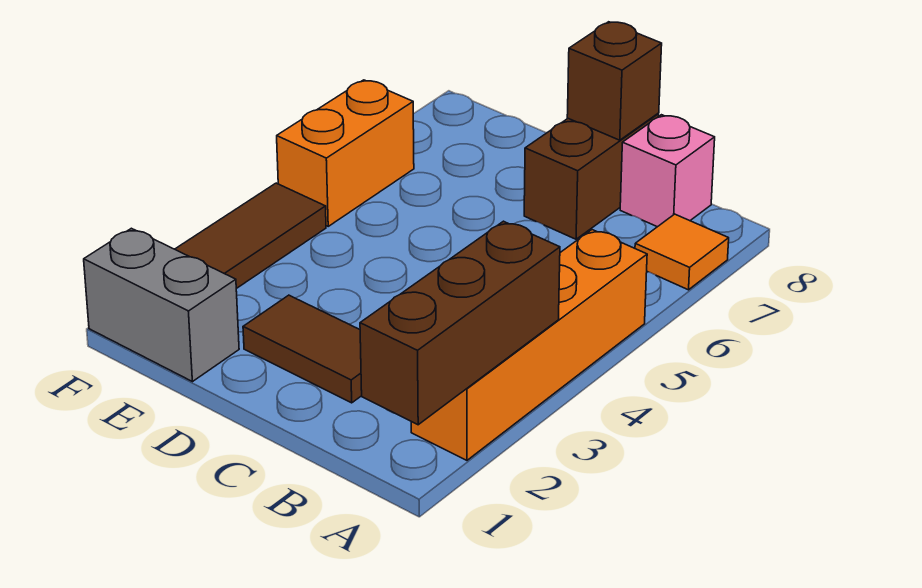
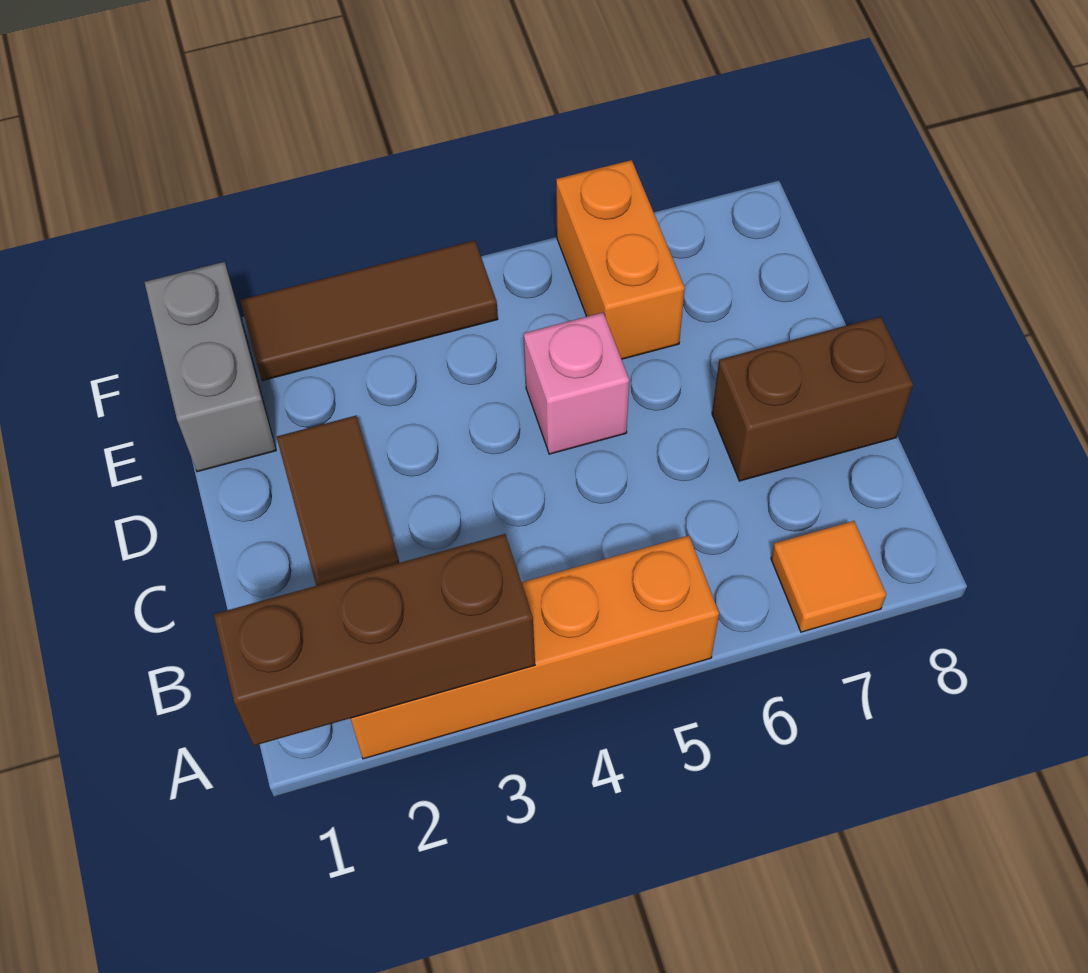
pink 1x1 brick [620,115,715,227] -> pink 1x1 brick moved to [524,313,629,454]
brown 1x1 brick [567,22,662,140] -> none
orange 1x2 brick [277,80,414,226] -> orange 1x2 brick turned to [556,160,685,359]

